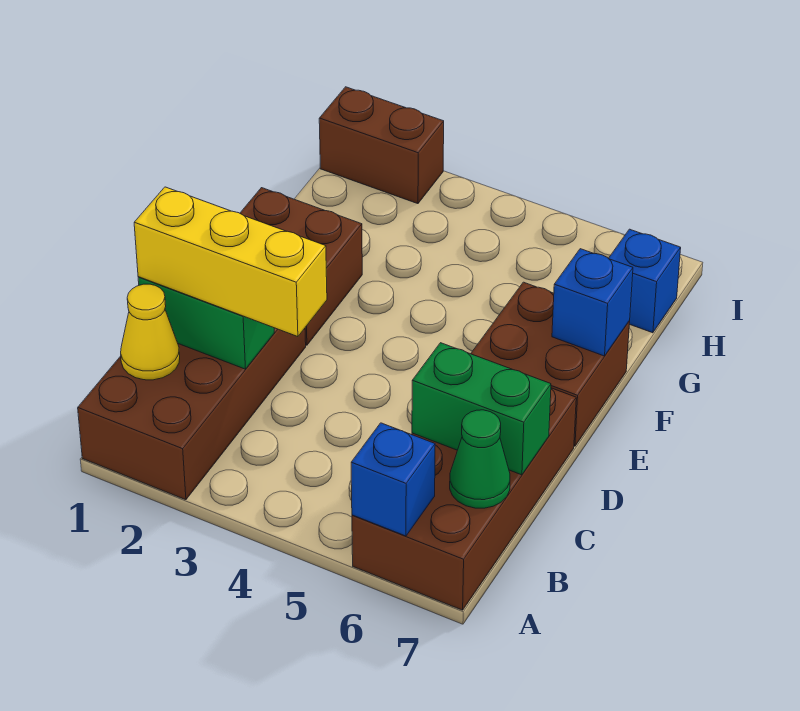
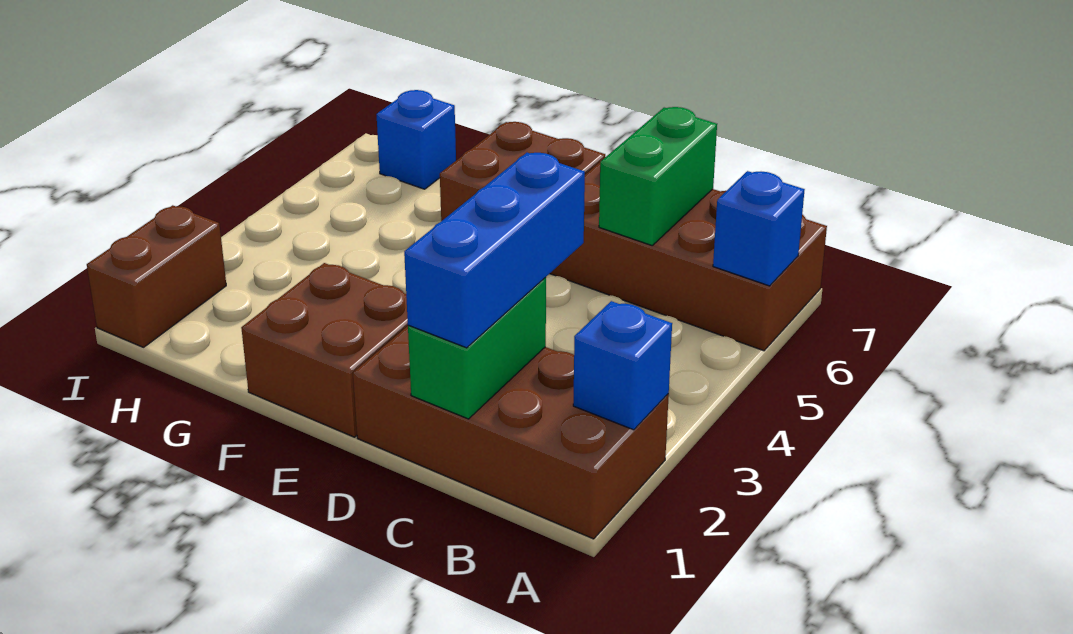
yellow 1x1 cone [121,284,180,380] -> none
green 1x1 cone [450,410,510,508] -> none
yellow 1x3 brick [134,187,327,337] -> blue 1x3 brick [404,153,585,348]
blue 1x1 brick [552,249,633,356] -> blue 1x1 brick moved to [573,301,672,430]

